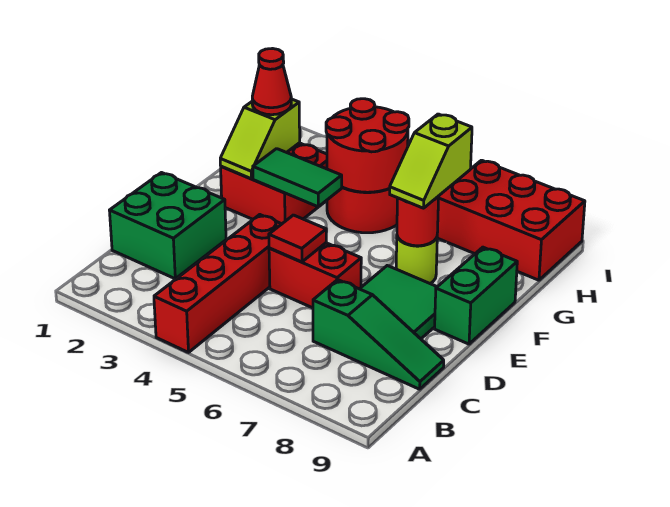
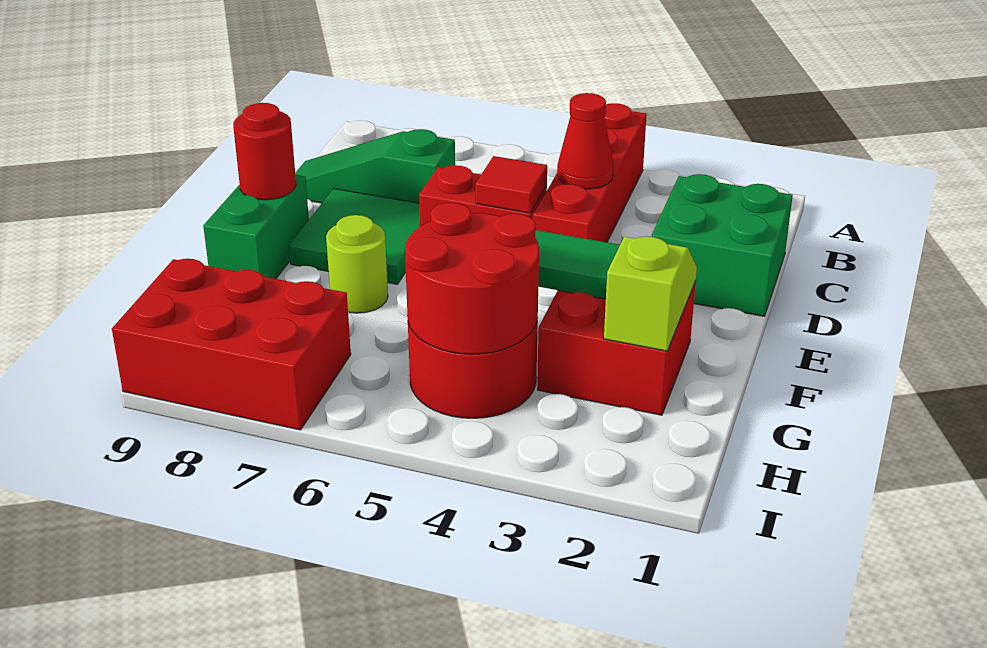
red 1x1 round brick [397,196,439,246] -> red 1x1 round brick moved to [233,103,296,200]
lime 1x2 slope [390,114,472,208] -> none
red 1x1 cone [252,49,291,115] -> red 1x1 cone moved to [557,93,613,189]

